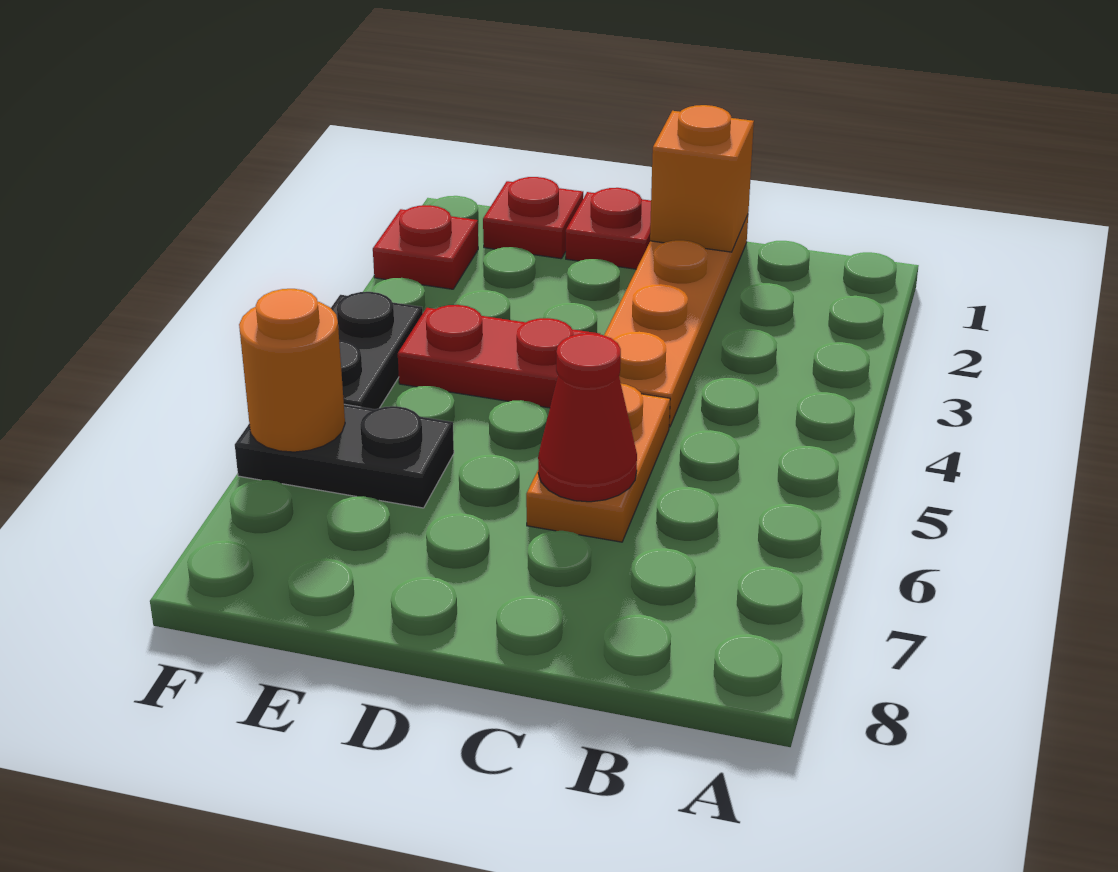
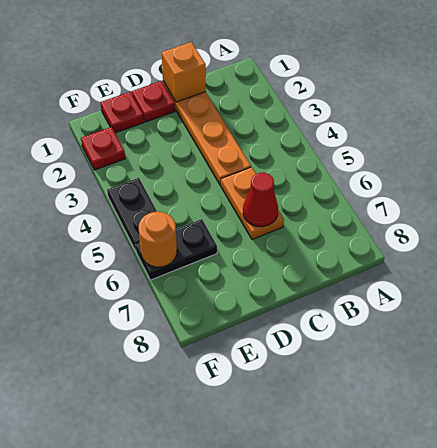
red 1x2 plate [398,305,600,408] -> none

